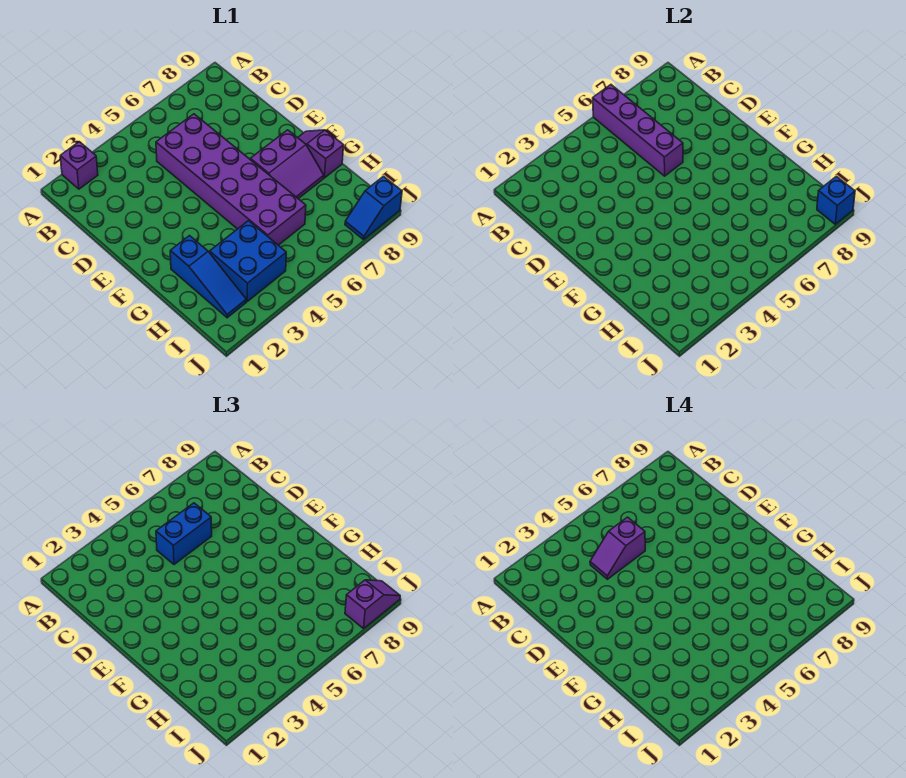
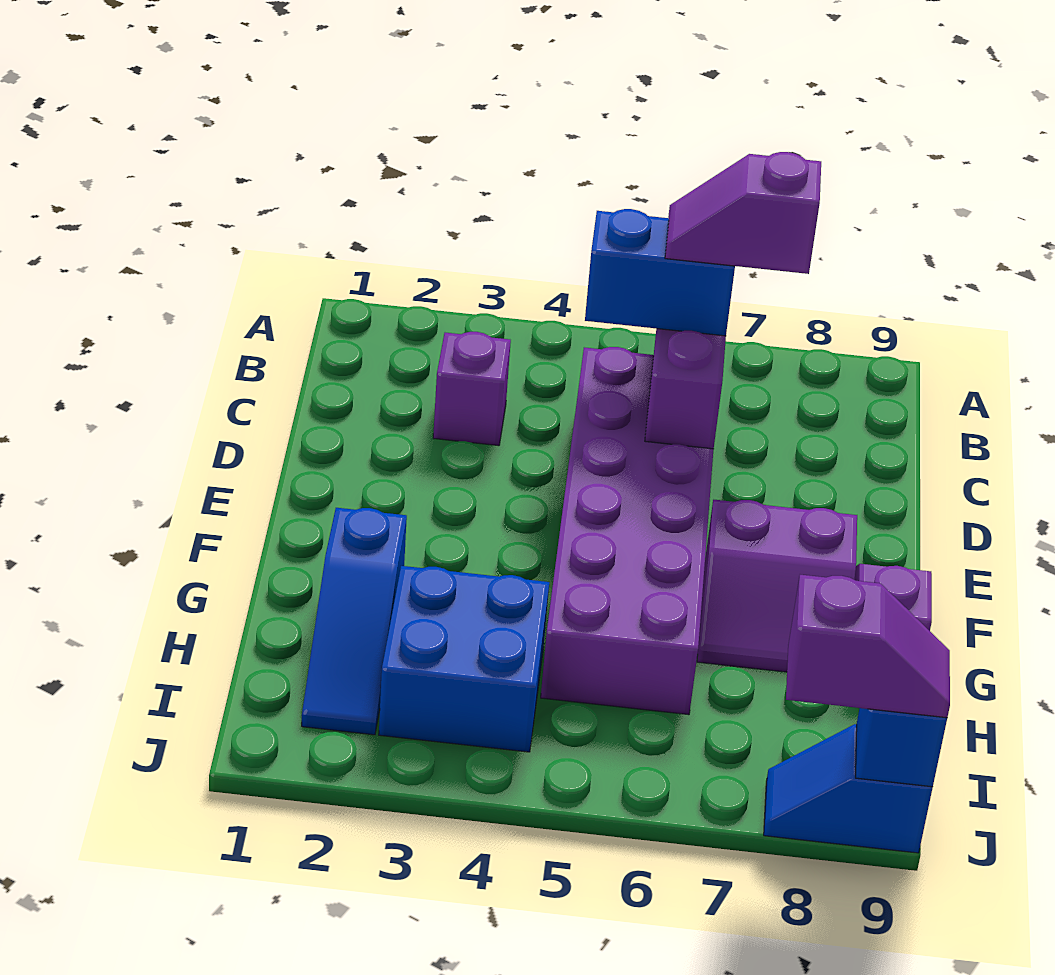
purple 1x1 brick [60,142,98,189] -> purple 1x1 brick moved to [433,332,511,446]
purple 1x2 slope [590,517,645,579] -> purple 1x2 slope moved to [665,152,821,274]

